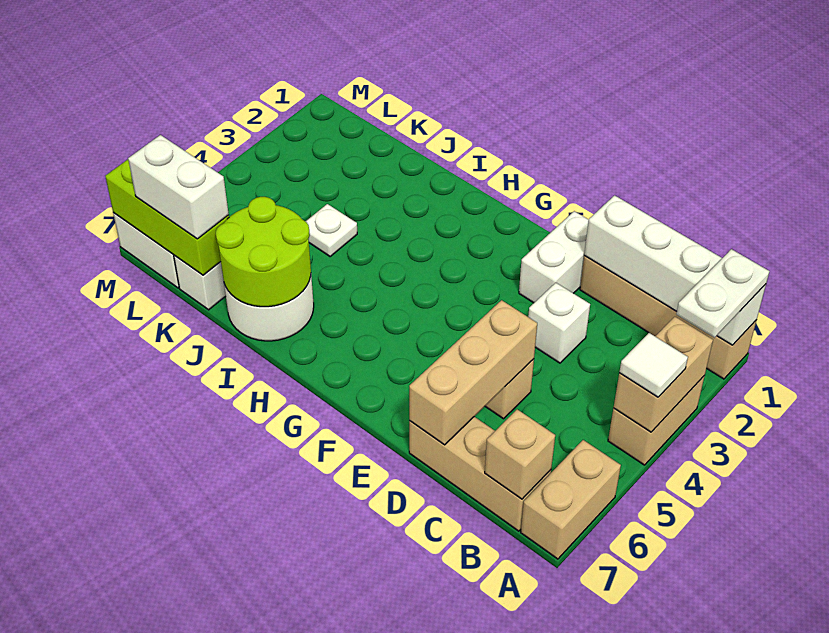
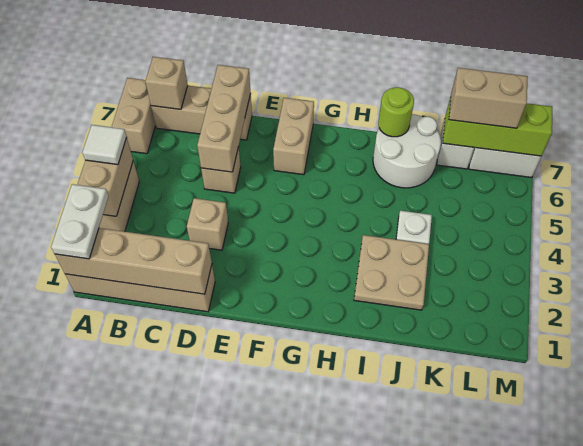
white 1x4 brick [584,195,766,345] -> tan 1x4 brick [55,228,212,294]
white 1x1 brick [528,283,590,363] -> tan 1x1 brick [187,198,228,250]
white 1x2 brick [519,211,589,303] -> none
none -> tan 1x2 brick [273,98,314,175]
none -> tan 2x2 plate [354,235,429,310]
lime 2x2 round brick [216,197,311,307] -> lime 1x1 round brick [378,87,414,137]
white 1x2 brick [128,135,229,239] -> tan 1x2 brick [449,68,528,128]

